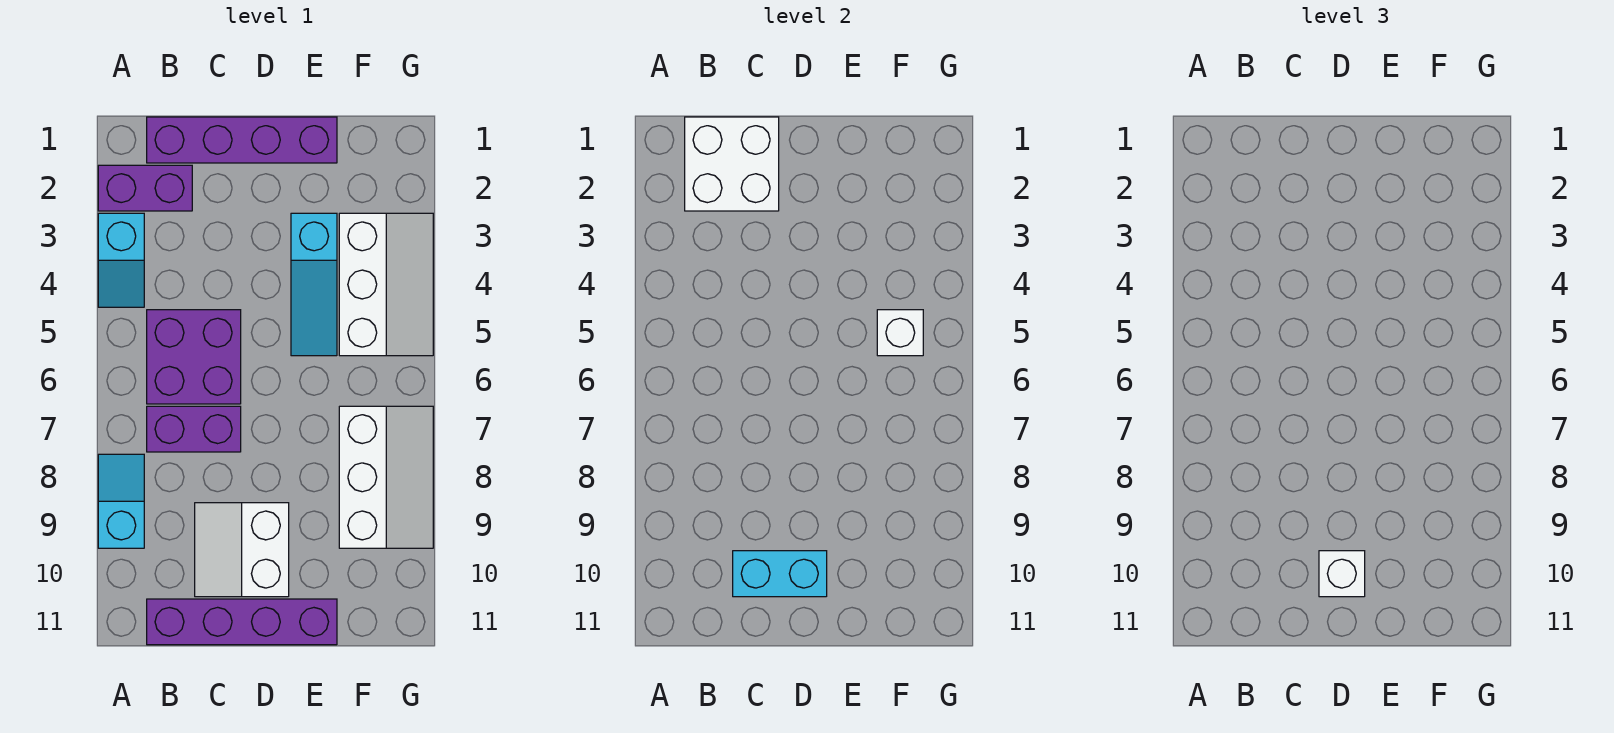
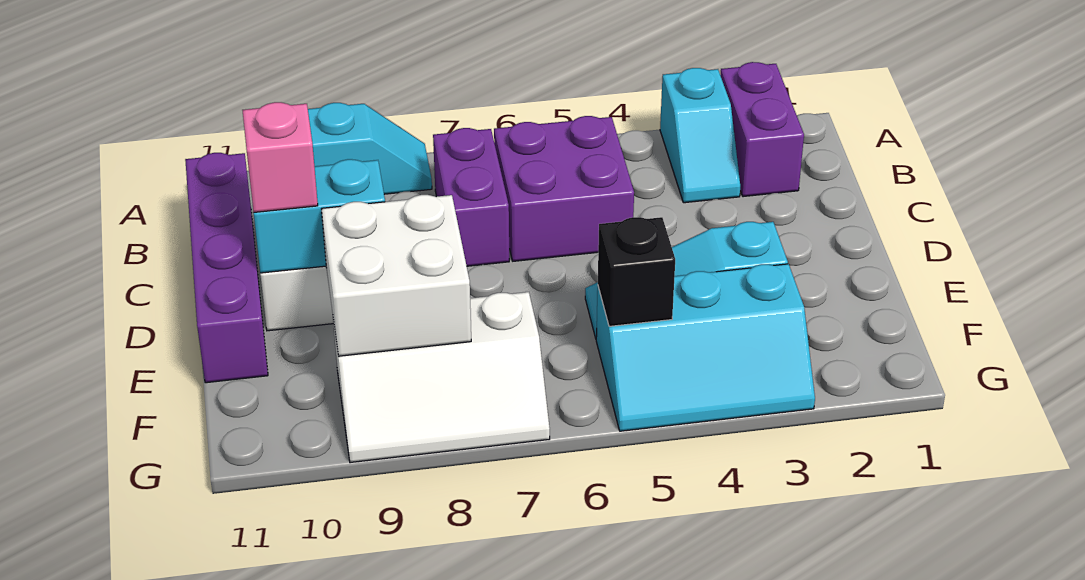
cyan 1x2 slope [98,213,144,307] -> cyan 1x2 slope turned to [660,68,740,203]
purple 1x4 brick [147,117,337,163] -> none
white 2x2 brick [685,117,779,211] -> white 2x2 brick moved to [322,195,471,356]
cyan 1x2 brick [733,551,827,597] -> cyan 1x2 brick turned to [254,159,385,273]
white 1x1 brick [1319,551,1365,597] -> pink 1x1 brick [242,102,318,212]
white 2x3 slope [339,213,433,356] -> cyan 2x3 slope [596,264,815,431]
white 1x1 brick [877,310,923,356] -> black 1x1 brick [598,217,675,326]

